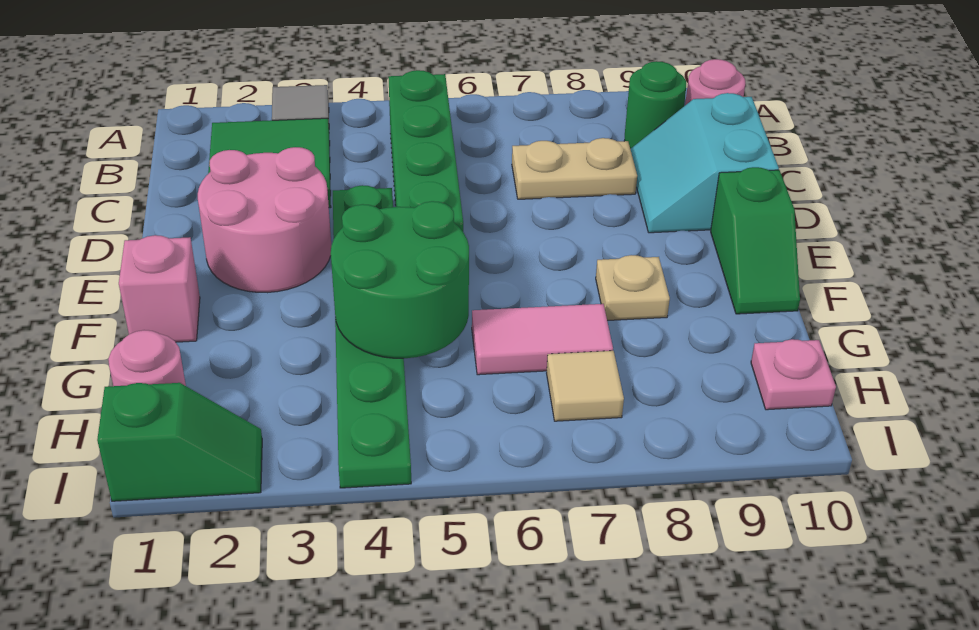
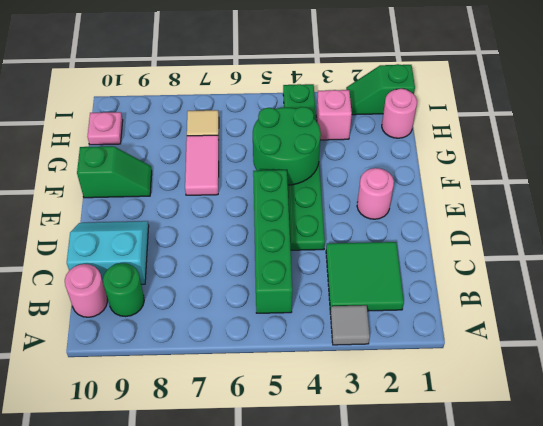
tan 1x2 plate [512,138,637,199] -> none
cyan 2x2 slope [630,93,779,233] -> cyan 2x2 slope turned to [67,221,149,284]
pink 2x2 round brick [198,147,331,293] -> pink 1x1 round brick [357,168,394,219]
green 1x2 slope [711,167,800,314] -> green 1x2 slope turned to [77,146,152,198]
pink 1x1 brick [119,235,200,342] -> pink 1x1 brick moved to [316,90,352,140]
tan 1x1 plate [596,255,670,321] -> none
pink 1x2 tile [472,304,613,375] -> pink 1x2 tile turned to [185,135,219,195]

